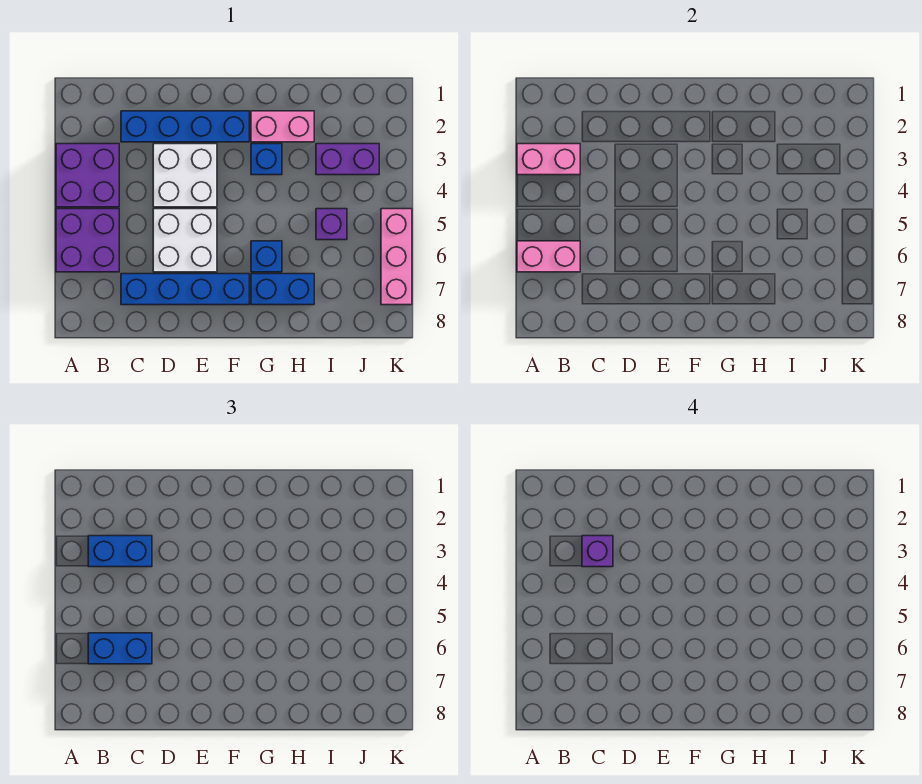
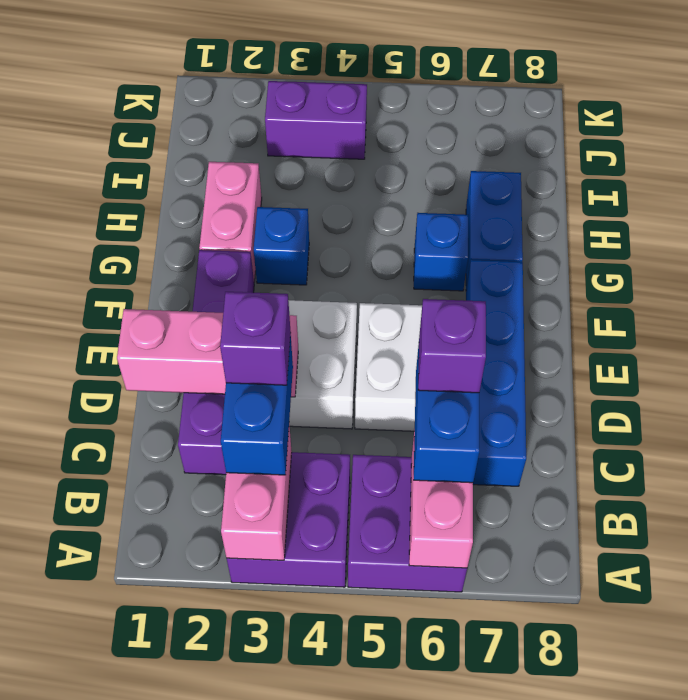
blue 1x4 brick [121,111,249,142] -> purple 1x4 brick [178,250,254,475]
purple 1x2 brick [316,144,379,175] -> purple 1x2 brick turned to [265,81,367,159]
purple 1x1 brick [316,209,347,240] -> purple 1x1 brick moved to [418,299,486,393]
pink 1x3 brick [381,209,412,305] -> pink 1x3 brick moved to [117,309,298,397]

